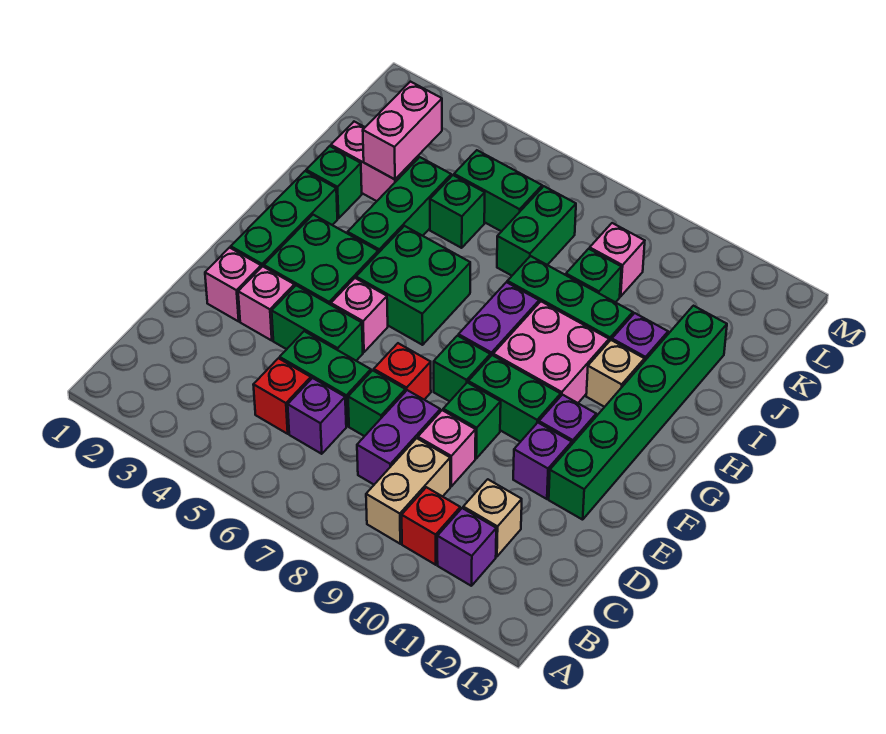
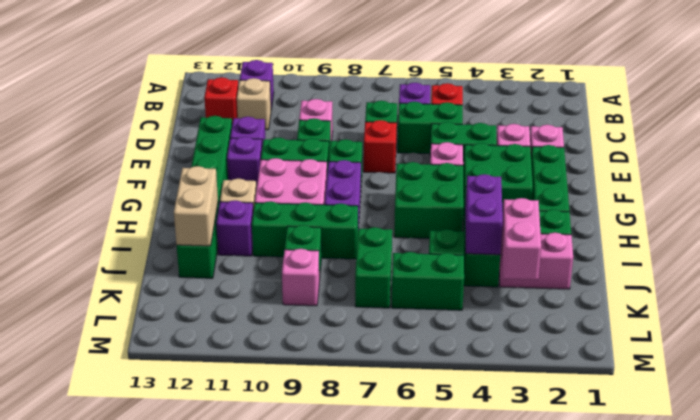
tan 1x2 brick [366,438,450,544] -> tan 1x2 brick moved to [174,166,218,246]
red 1x1 brick [402,487,460,565] -> red 1x1 brick moved to [204,77,238,124]
purple 1x2 brick [357,390,440,484] -> purple 1x2 brick moved to [465,174,503,255]

